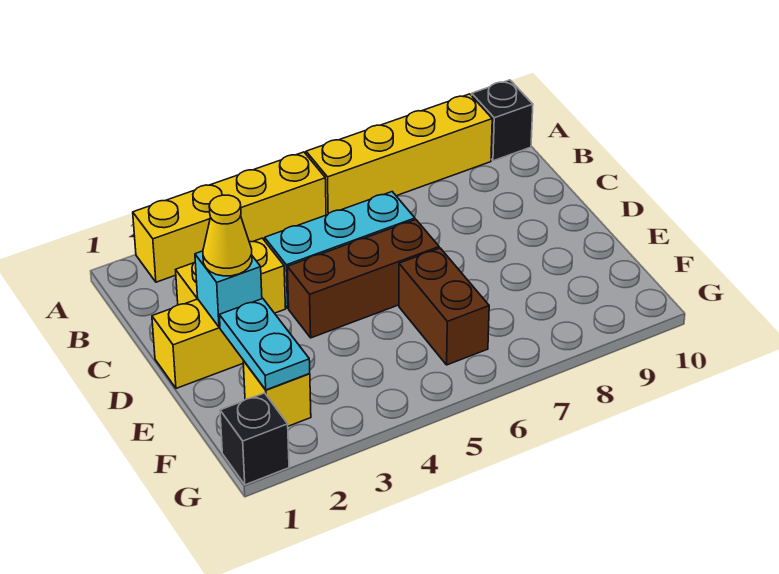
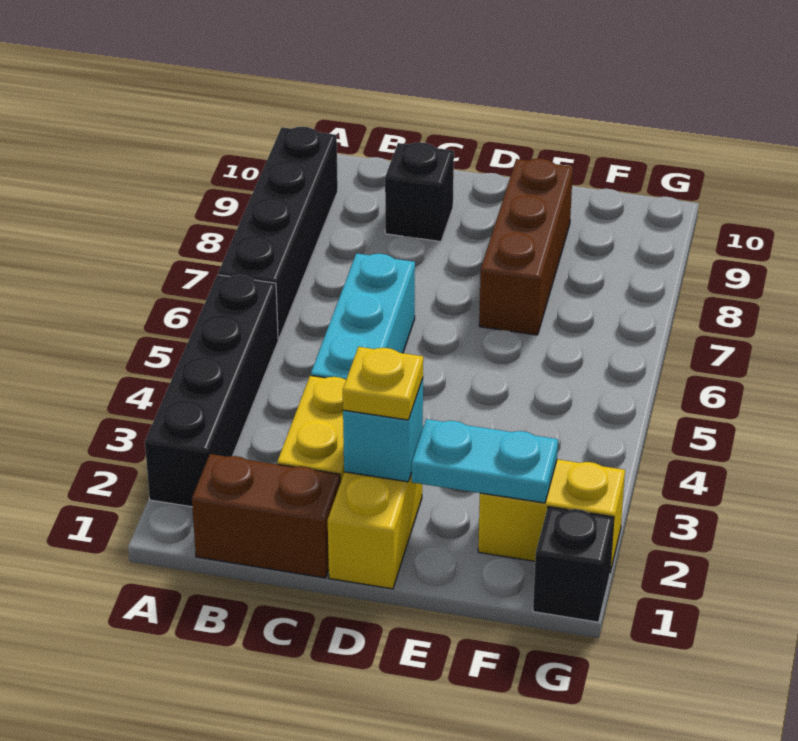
yellow 1x4 brick [133,152,326,282] -> black 1x4 brick [145,275,278,507]
yellow 1x4 brick [306,94,492,215] -> black 1x4 brick [218,127,338,339]
black 1x1 brick [472,80,533,161] -> black 1x1 brick moved to [385,142,454,242]
yellow 1x1 cone [203,195,252,276] -> yellow 1x1 plate [343,347,423,420]
brown 1x3 brick [287,220,439,338] -> brown 1x3 brick moved to [479,158,573,335]
brown 1x2 brick [399,248,489,365] -> brown 1x2 brick moved to [192,454,340,578]
yellow 1x1 brick [243,361,311,426] -> yellow 1x2 brick [478,459,625,572]

